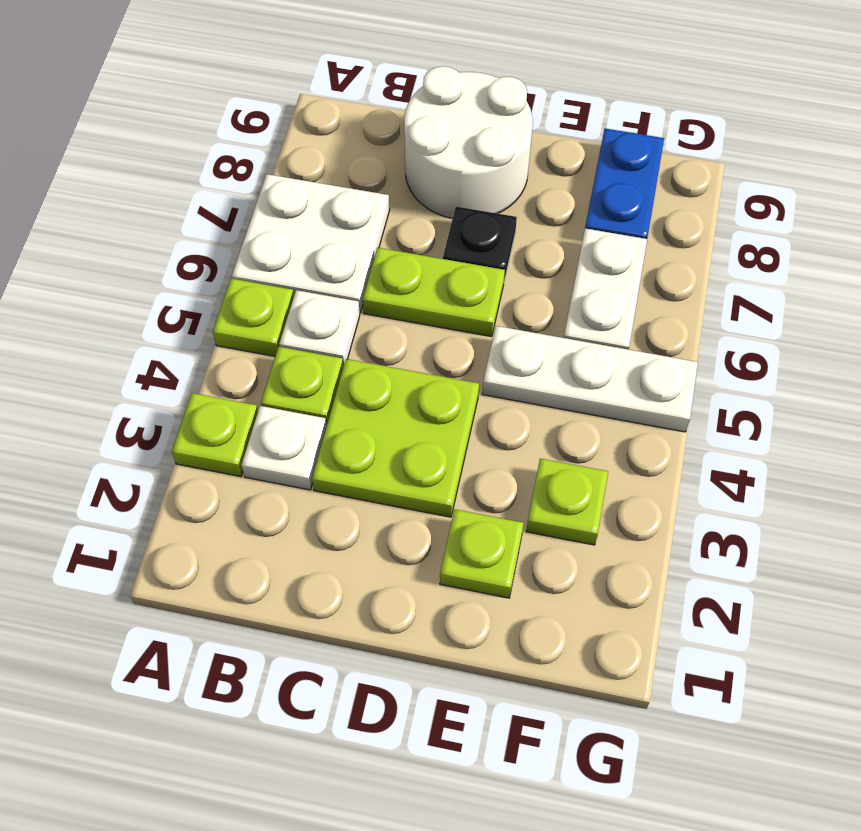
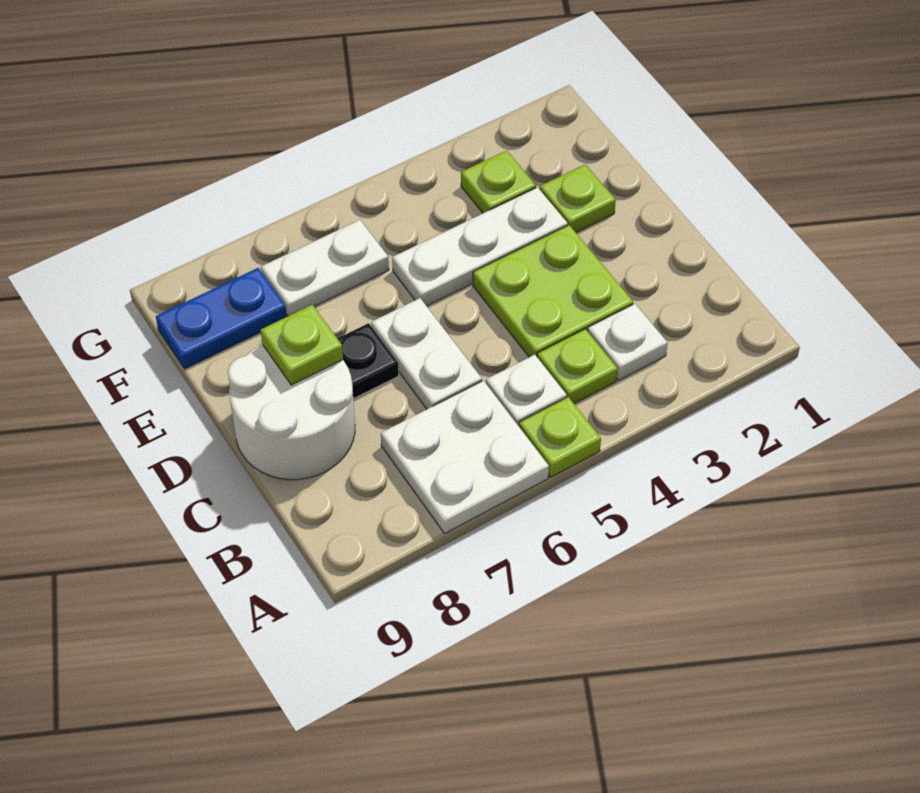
lime 1x1 plate [172,393,258,477] -> lime 1x1 plate moved to [261,305,343,385]
lime 1x2 plate [363,248,505,337] -> white 1x2 plate [371,298,482,409]
white 1x3 plate [482,326,698,432] -> white 1x3 plate turned to [392,187,568,306]

